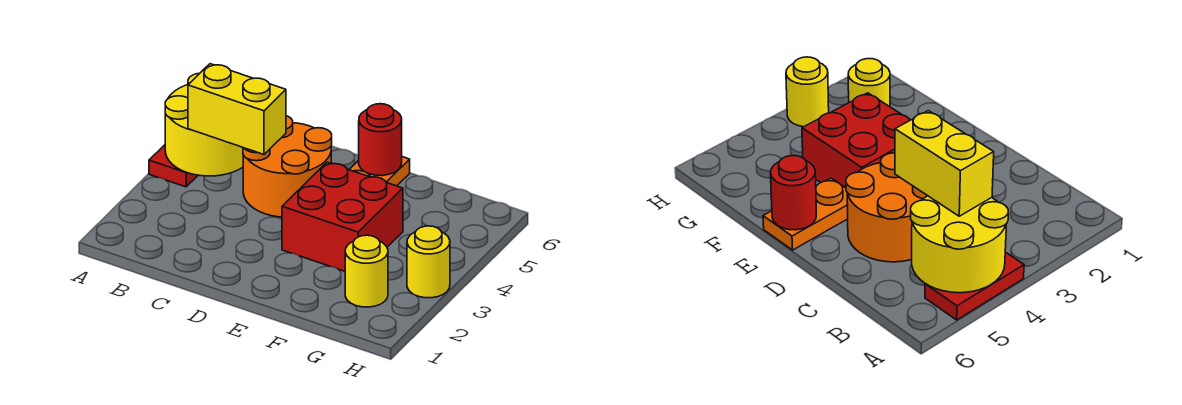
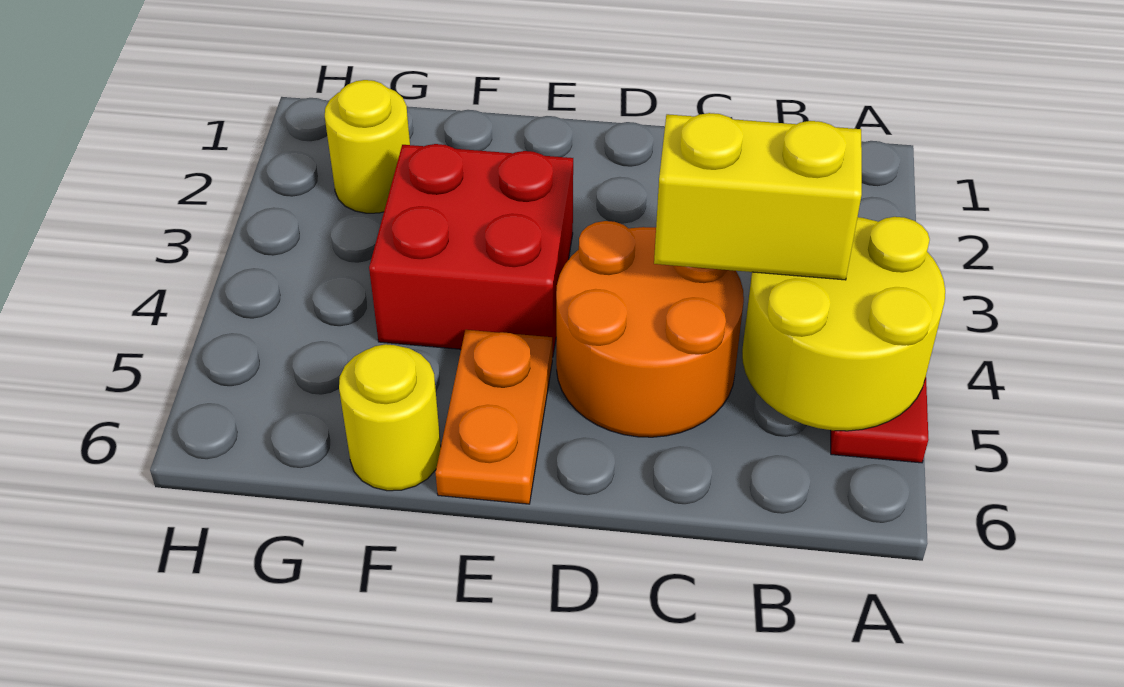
red 1x1 round brick [359,104,402,176] -> none
yellow 1x1 round brick [407,226,450,298] -> yellow 1x1 round brick moved to [339,344,441,491]

